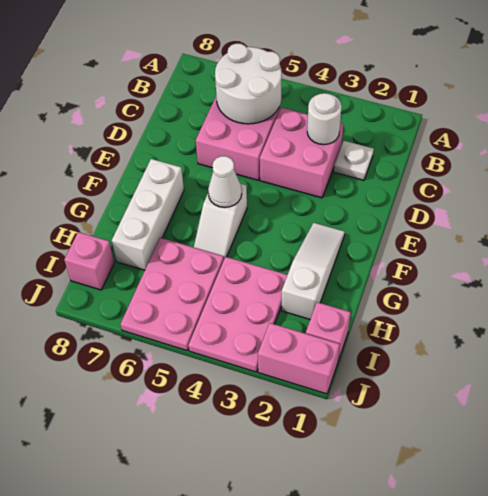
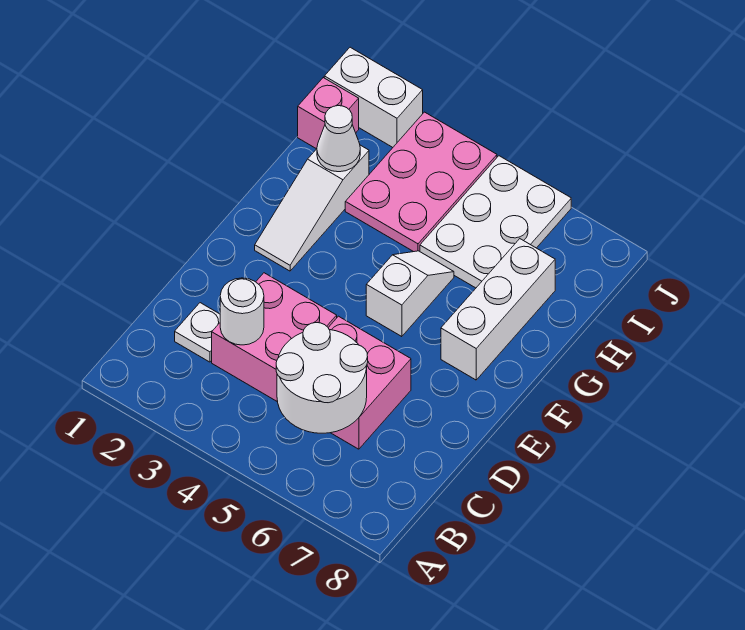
white 1x1 cone [208,156,242,207] -> white 1x1 cone moved to [317,106,360,172]
pink 2x3 plate [120,238,224,351] -> white 2x3 plate [420,156,571,288]
pink 1x1 brick [64,232,114,290] -> none
pink 1x2 brick [258,323,340,394] -> white 1x2 brick [324,47,423,147]

